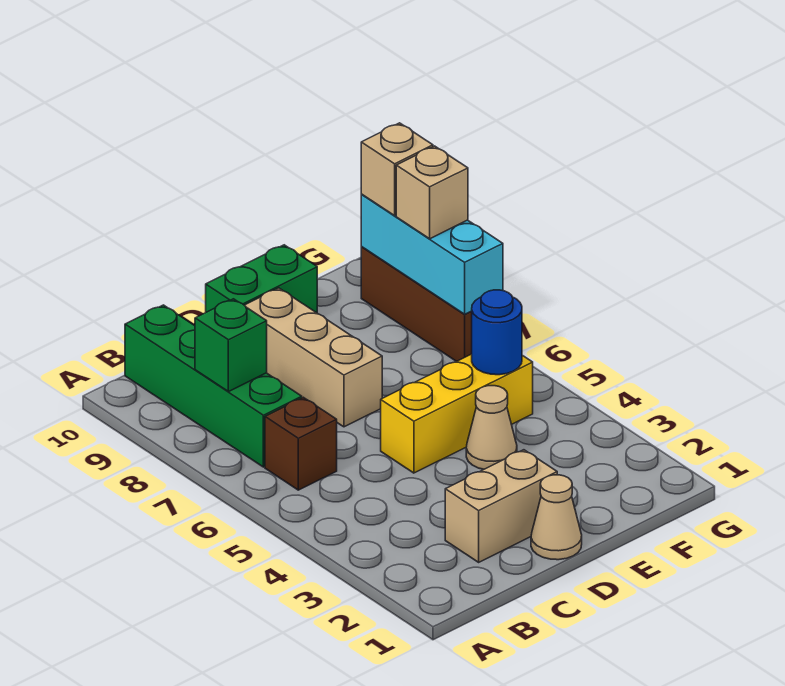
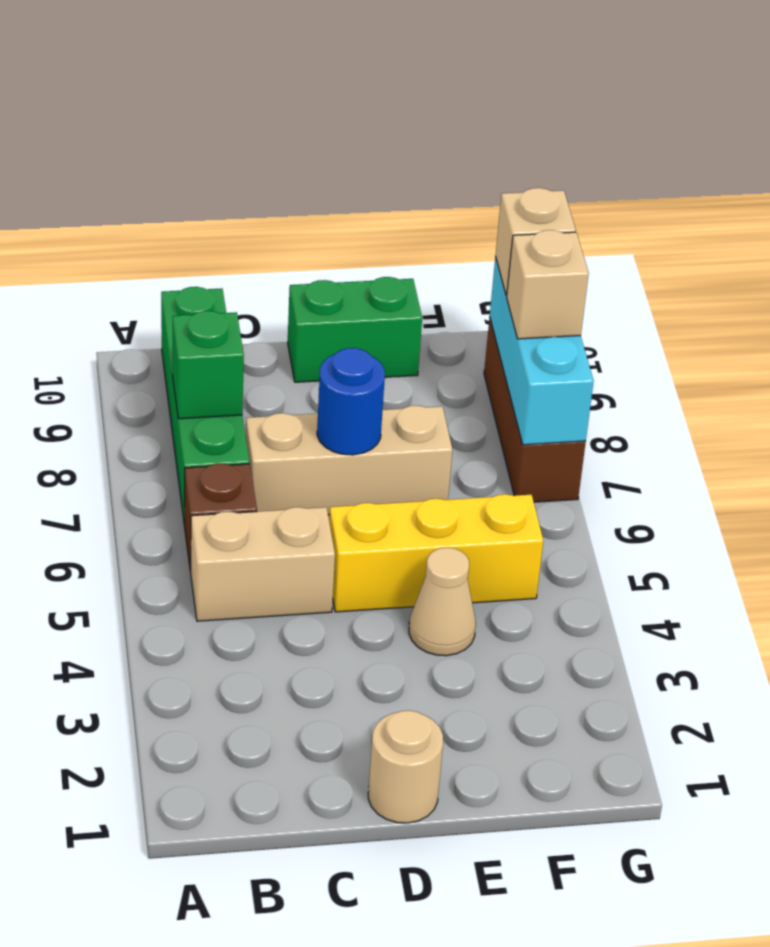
tan 1x2 brick [445,450,557,562] -> tan 1x2 brick moved to [191,507,335,621]
tan 1x1 cone [531,475,582,560] -> tan 1x1 round brick [368,710,443,823]
tan 1x3 brick [245,288,382,427] -> tan 1x3 brick turned to [246,406,452,515]
blue 1x1 round brick [472,290,522,375] -> blue 1x1 round brick moved to [317,348,385,455]

